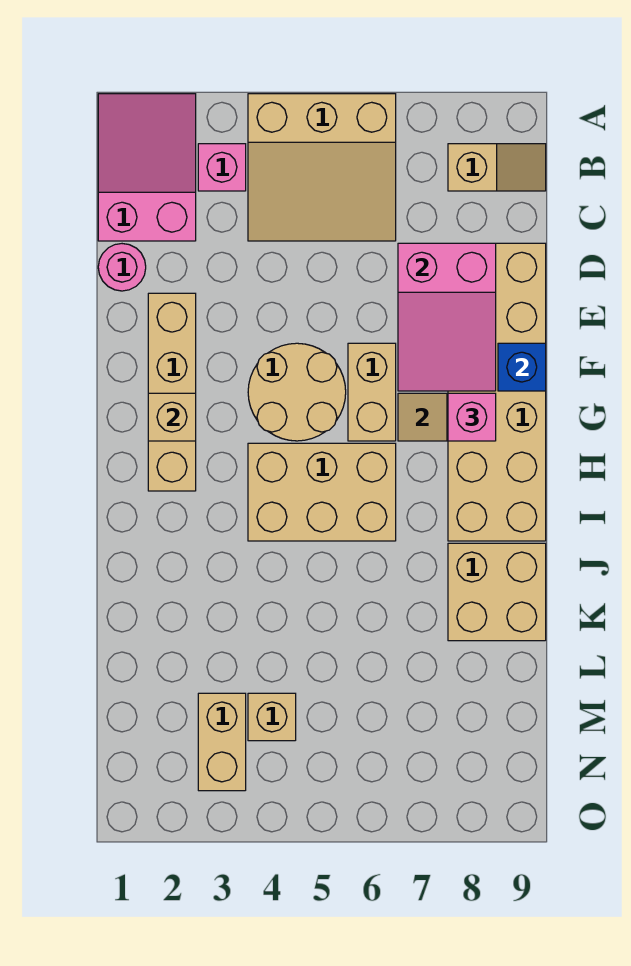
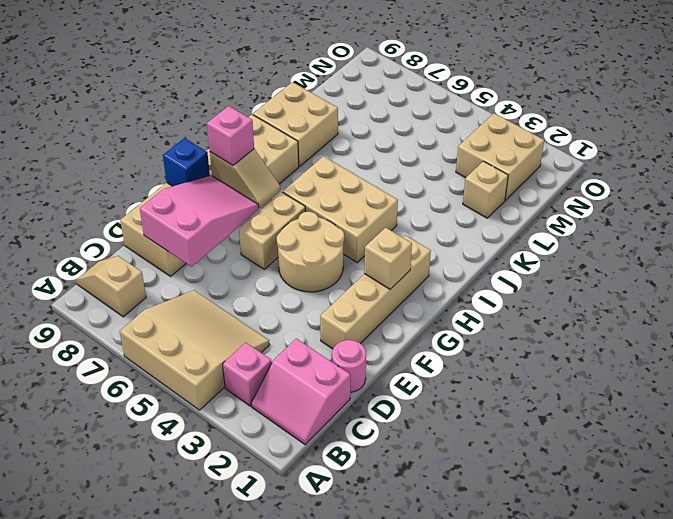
pink 2x3 slope [98,94,196,241] -> pink 2x2 slope [251,339,350,445]
tan 1x2 brick [198,693,246,791] -> tan 2x2 brick [456,113,544,200]
tan 1x1 brick [248,693,296,741] -> tan 1x1 brick moved to [463,161,508,218]

